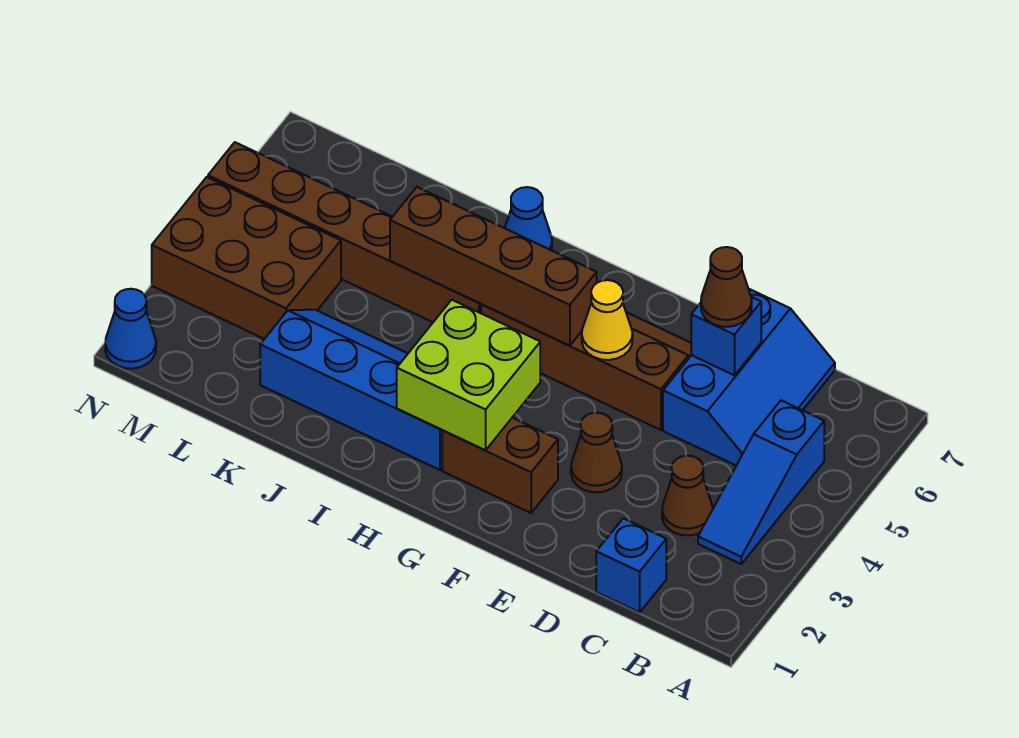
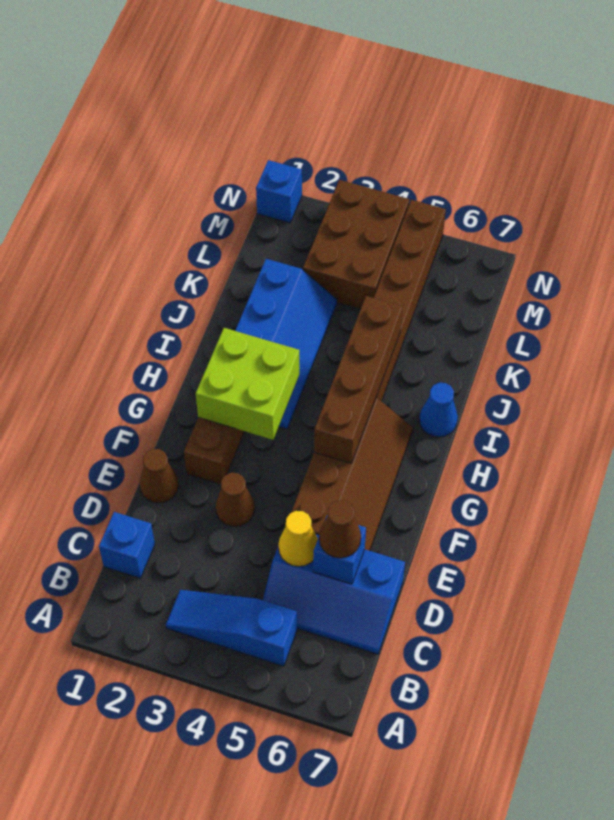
brown 1x1 cone [662,456,713,536] -> brown 1x1 cone moved to [140,449,179,503]
yellow 1x1 cone [582,280,633,360] -> yellow 1x1 cone moved to [278,511,318,566]
blue 1x1 cone [105,289,156,369] -> blue 1x1 brick [256,160,302,223]

